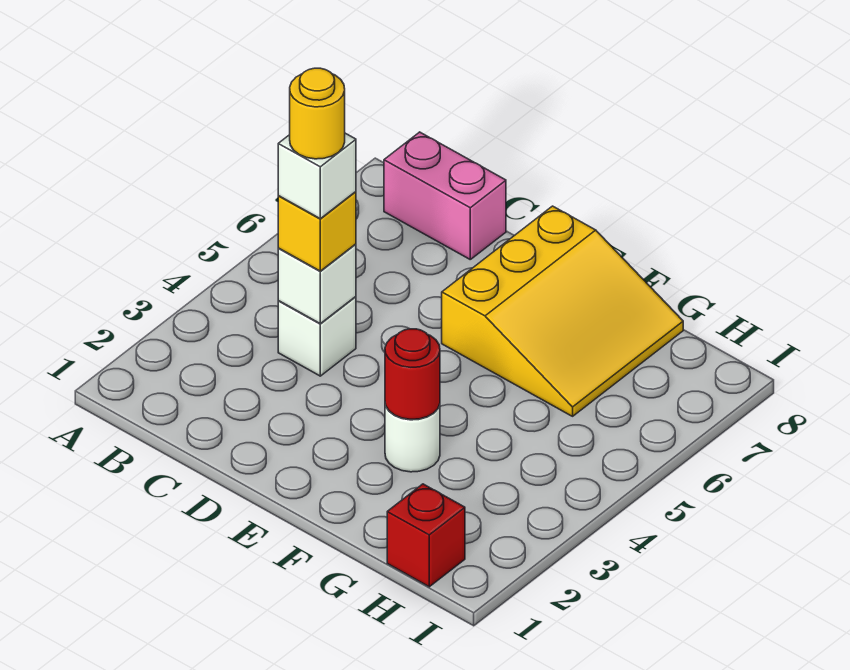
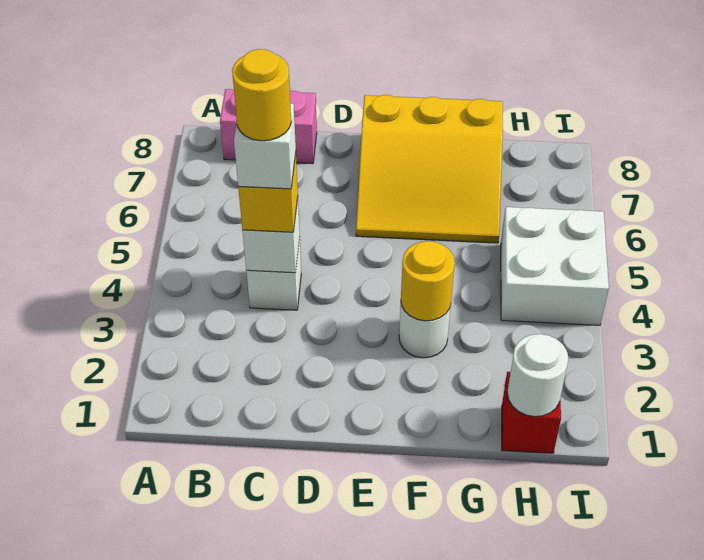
yellow 3x3 slope [442,206,683,416] -> yellow 3x3 slope turned to [356,95,503,243]
red 1x1 round brick [385,329,440,419] -> yellow 1x1 round brick [401,241,455,321]
none -> white 1x1 round brick [507,334,568,417]
none -> white 2x2 brick [501,207,609,325]

